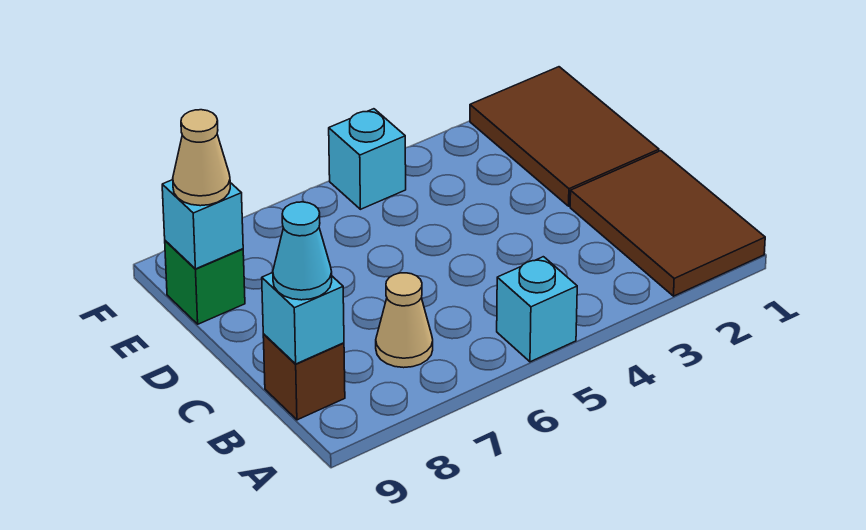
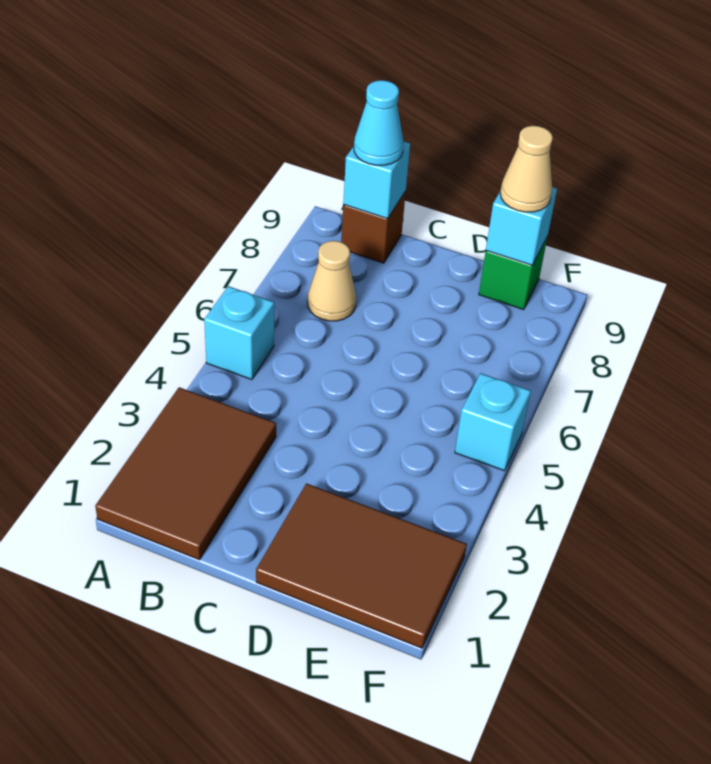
brown 2x3 tile [570,151,765,296] -> brown 2x3 tile turned to [95,387,276,560]

